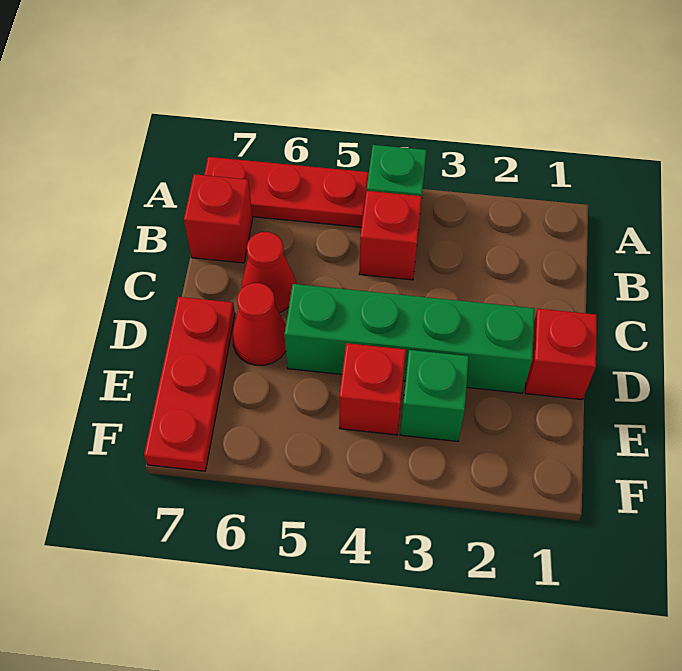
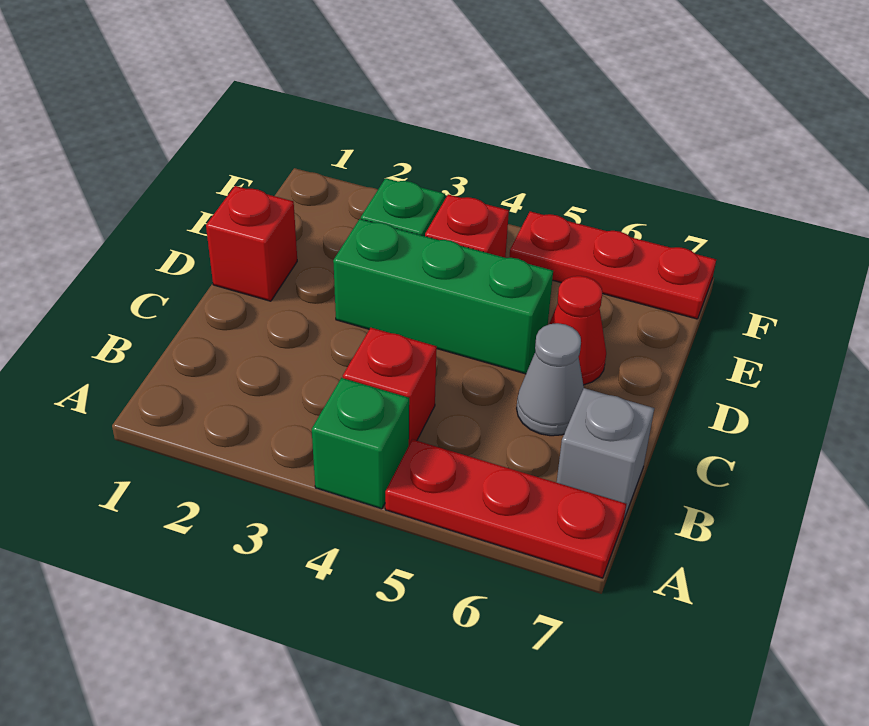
red 1x1 brick [184,174,253,263] -> grey 1x1 brick [557,388,654,519]
red 1x1 cone [242,232,296,313] -> grey 1x1 cone [517,323,584,436]
green 1x4 brick [285,284,535,393] -> green 1x3 brick [333,219,553,374]
red 1x3 plate [144,297,235,471] -> red 1x3 plate turned to [509,211,716,319]

